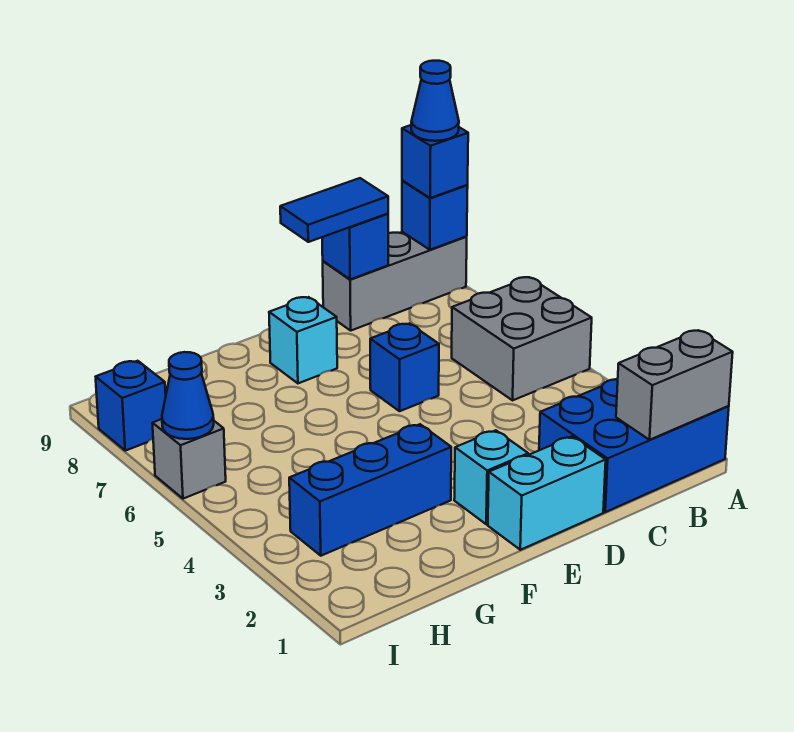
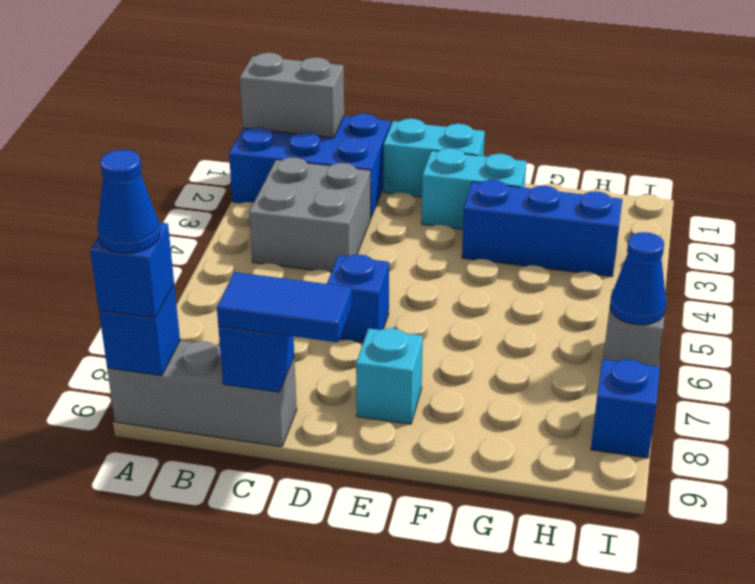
grey 2x2 brick [452,277,592,400] -> grey 2x2 brick moved to [249,157,371,272]
cyan 1x1 brick [454,430,528,524] -> cyan 1x2 brick [421,148,526,229]

